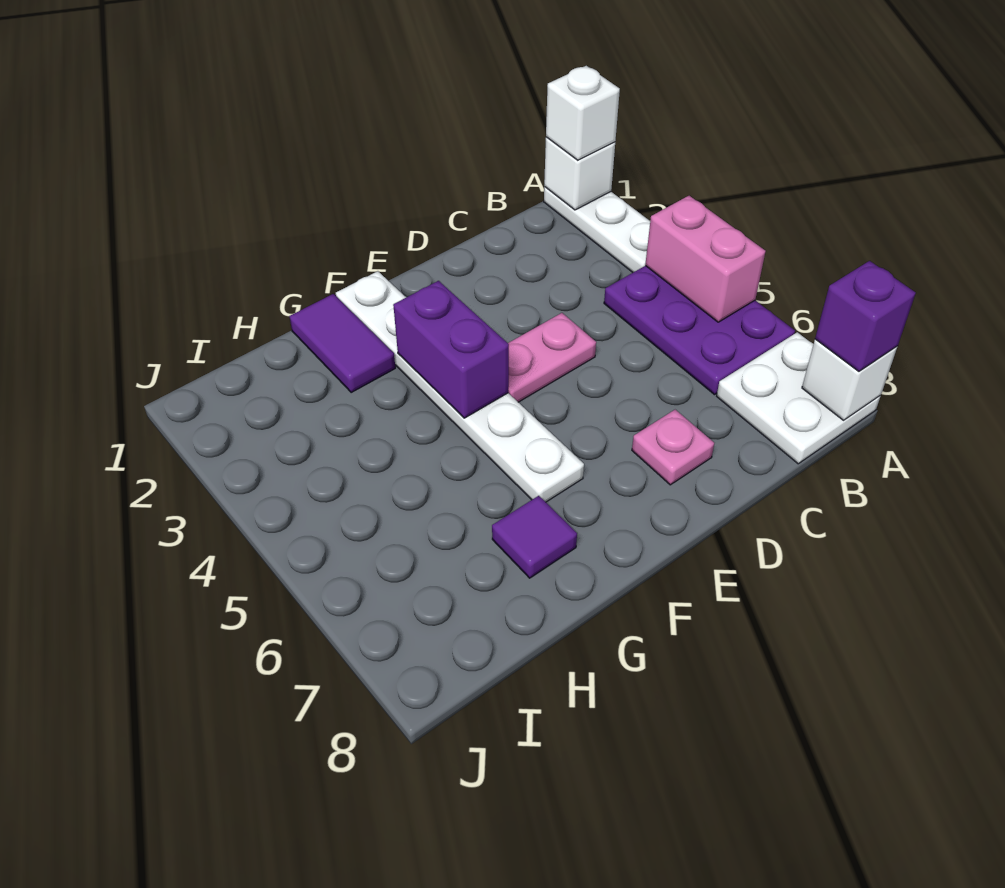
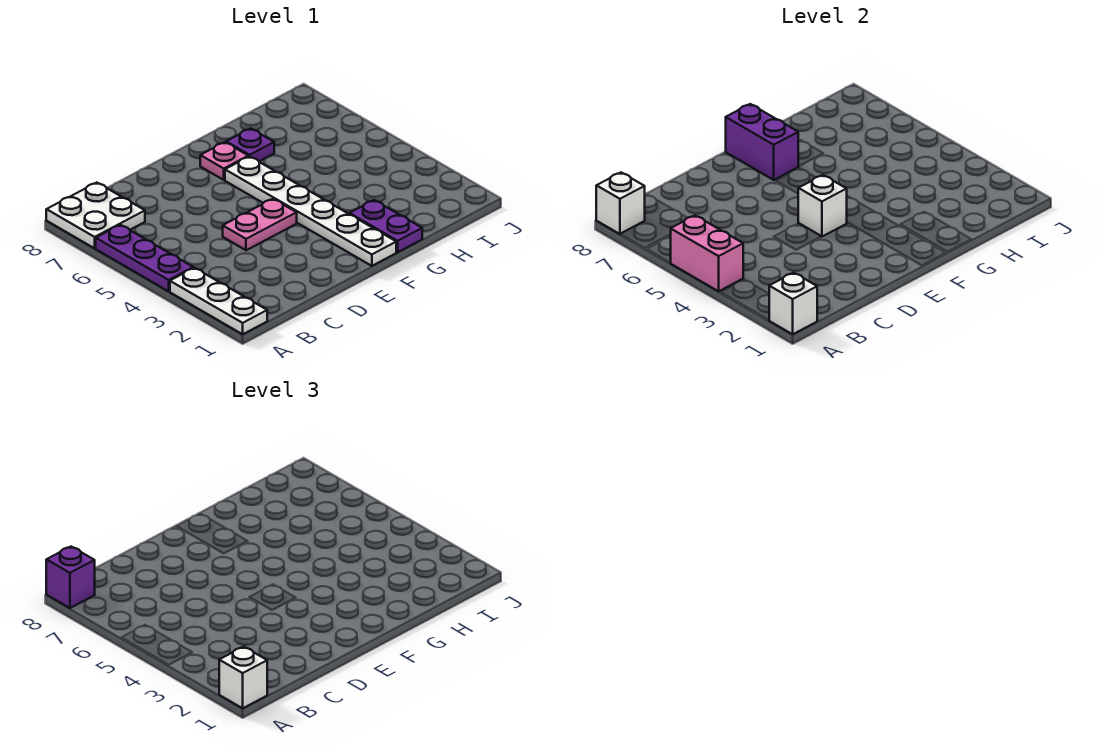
purple 2x3 plate [604,266,795,395] -> purple 1x3 plate [96,225,193,291]
pink 1x1 plate [632,410,714,485] -> pink 1x1 plate moved to [200,142,248,180]
none -> white 1x1 brick [798,175,847,237]
purple 1x2 brick [393,281,509,418] -> purple 1x2 brick moved to [726,104,798,180]
purple 1x2 tile [290,294,395,392] -> purple 1x2 plate [350,200,422,252]
purple 1x1 tile [492,496,577,578] -> purple 1x1 plate [226,128,274,161]

